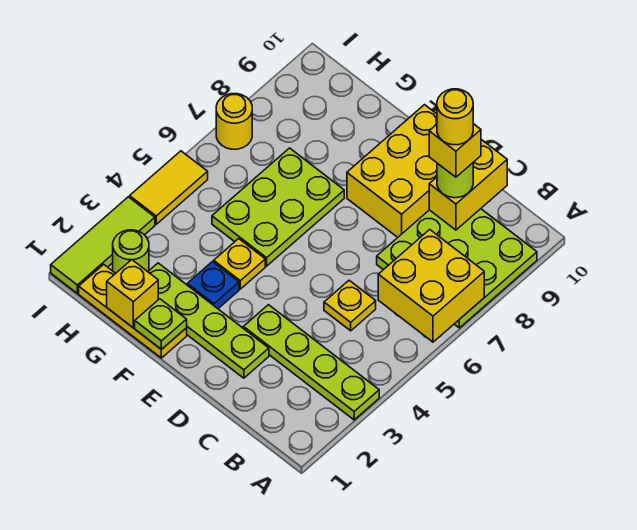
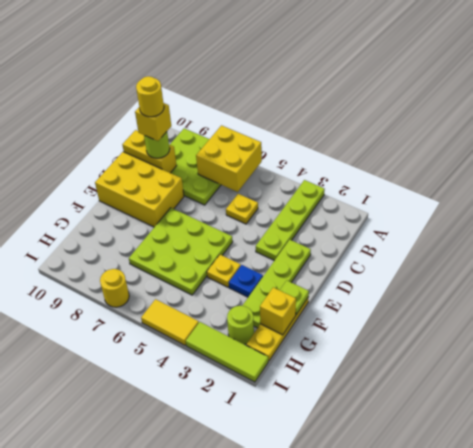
lime 2x3 plate [212,148,344,266] -> lime 3x3 plate [129,208,233,295]

